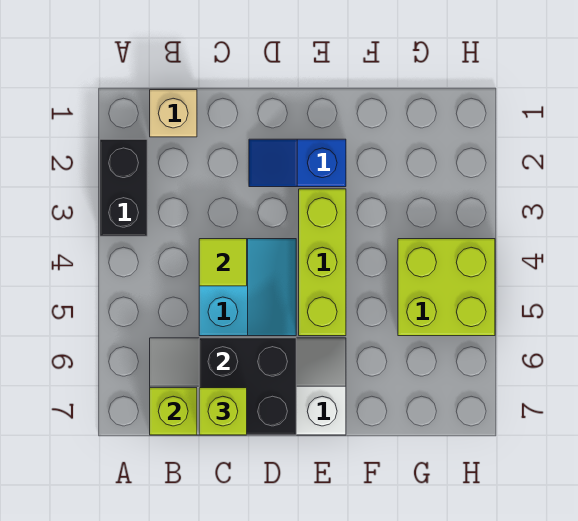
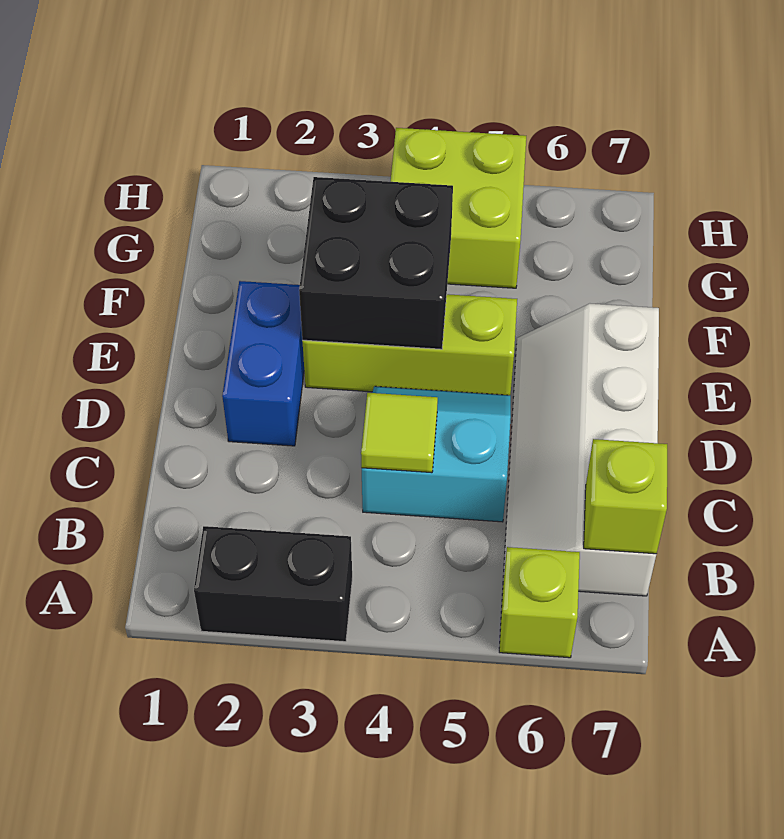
tan 1x1 brick [150,90,197,137] -> none
black 2x2 brick [199,338,296,435] -> black 2x2 brick moved to [299,177,453,349]
lime 1x1 brick [199,388,247,435] -> lime 1x1 brick moved to [499,547,580,658]
blue 1x2 slope [249,139,346,187] -> blue 1x2 brick [222,281,304,446]

